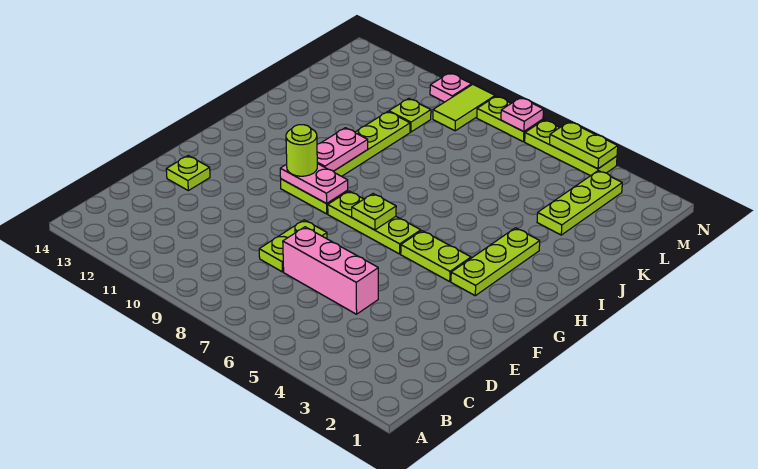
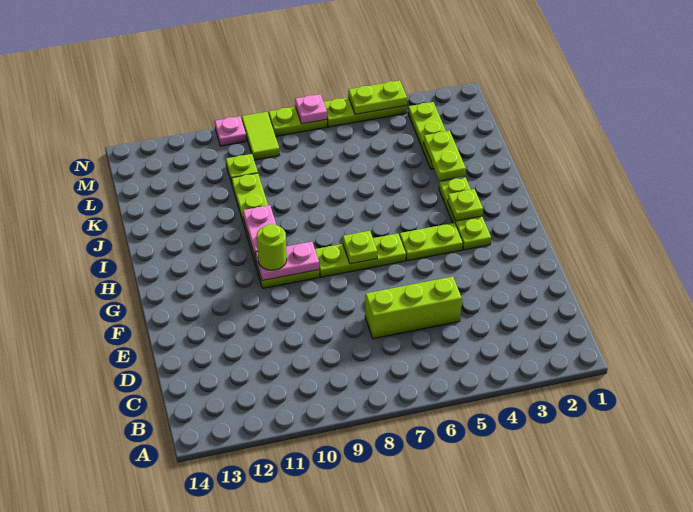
pink 1x3 brick [283,227,378,314] -> lime 1x3 brick [365,277,462,339]
lime 1x2 plate [259,220,327,272] -> lime 1x2 plate moved to [424,131,466,181]
lime 1x1 plate [166,156,210,191] -> lime 1x1 plate moved to [448,189,483,221]

